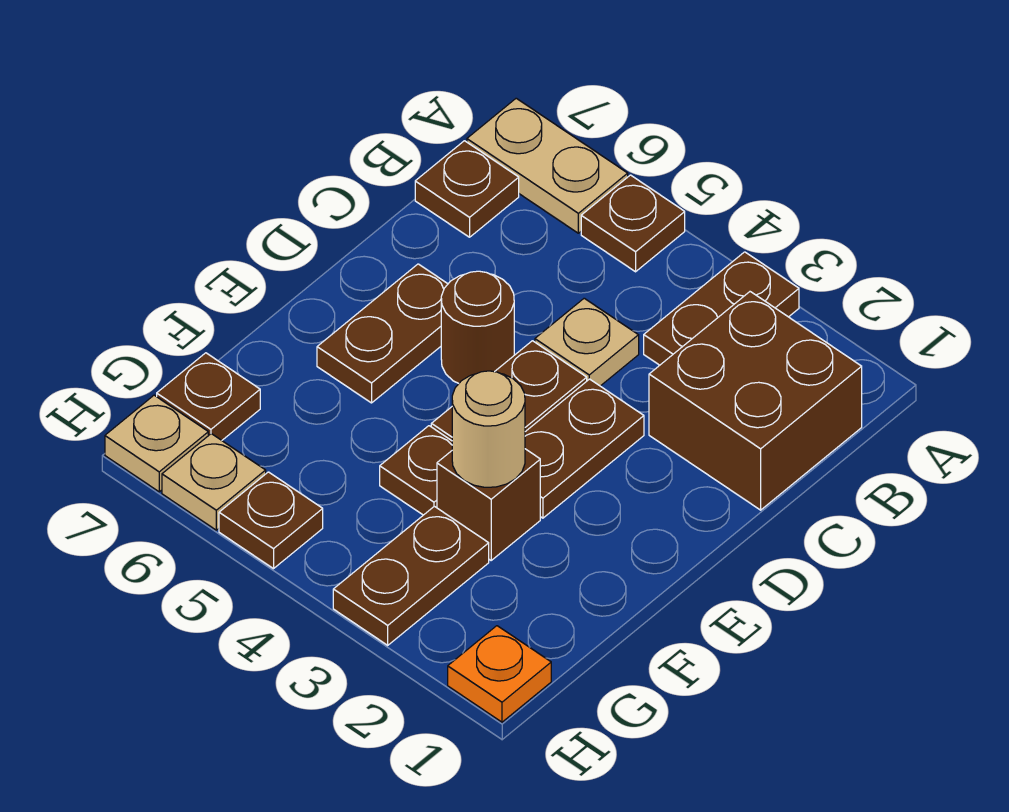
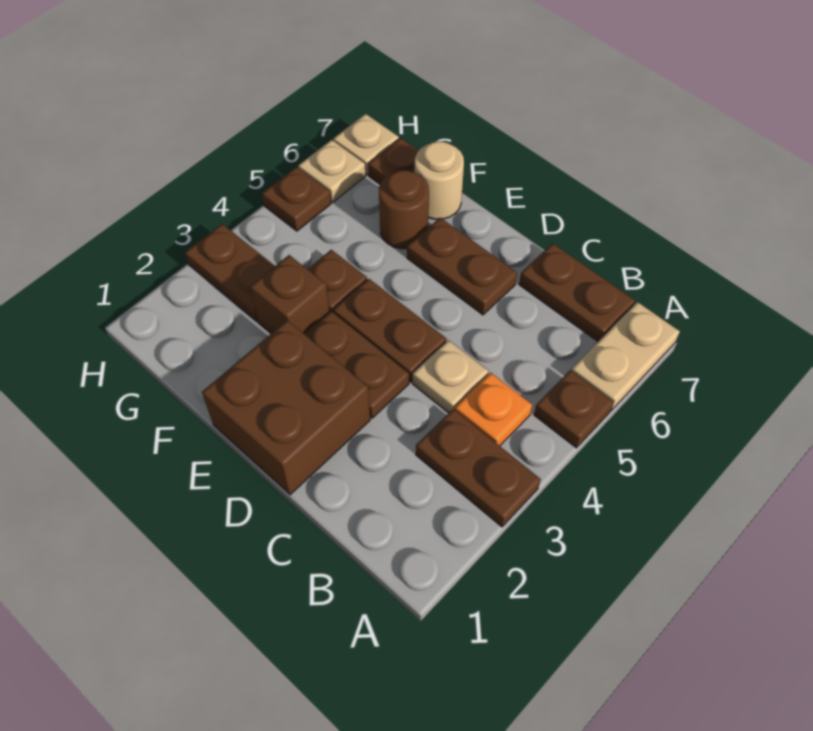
brown 2x2 brick [649,292,862,510] -> brown 2x2 brick moved to [202,320,370,495]
brown 1x1 plate [415,141,519,237] -> brown 1x2 plate [519,243,635,341]
brown 1x1 round brick [441,271,514,383] -> brown 1x1 round brick moved to [379,170,429,249]
tan 1x1 round brick [452,371,525,487] -> tan 1x1 round brick moved to [415,141,464,219]
orange 1x1 plate [448,626,551,722] -> orange 1x1 plate moved to [455,373,532,446]

